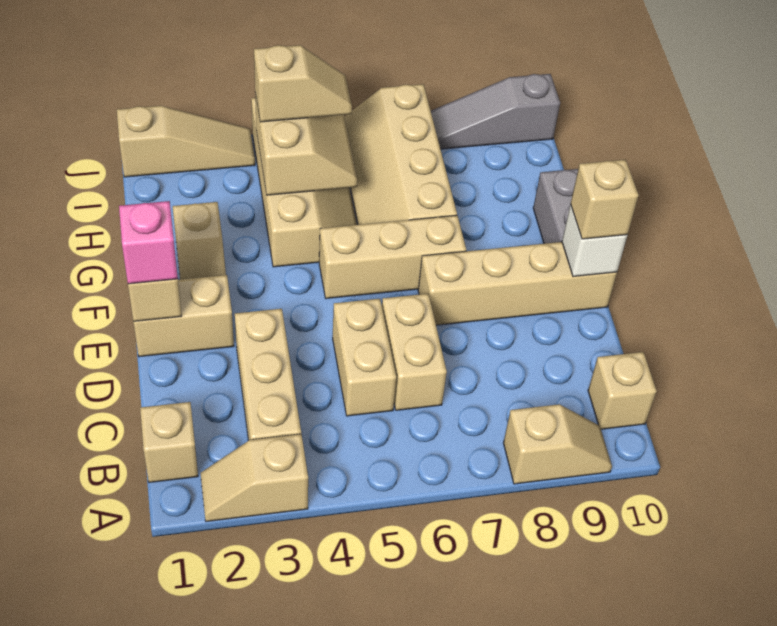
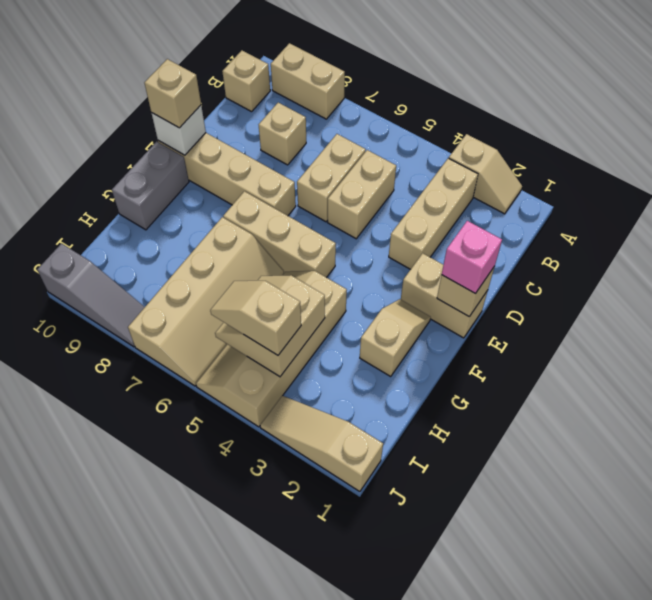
tan 1x2 slope [504,404,612,484] -> tan 1x2 brick [271,43,345,119]
tan 1x1 brick [140,402,198,482] -> tan 1x1 brick moved to [259,103,306,165]

